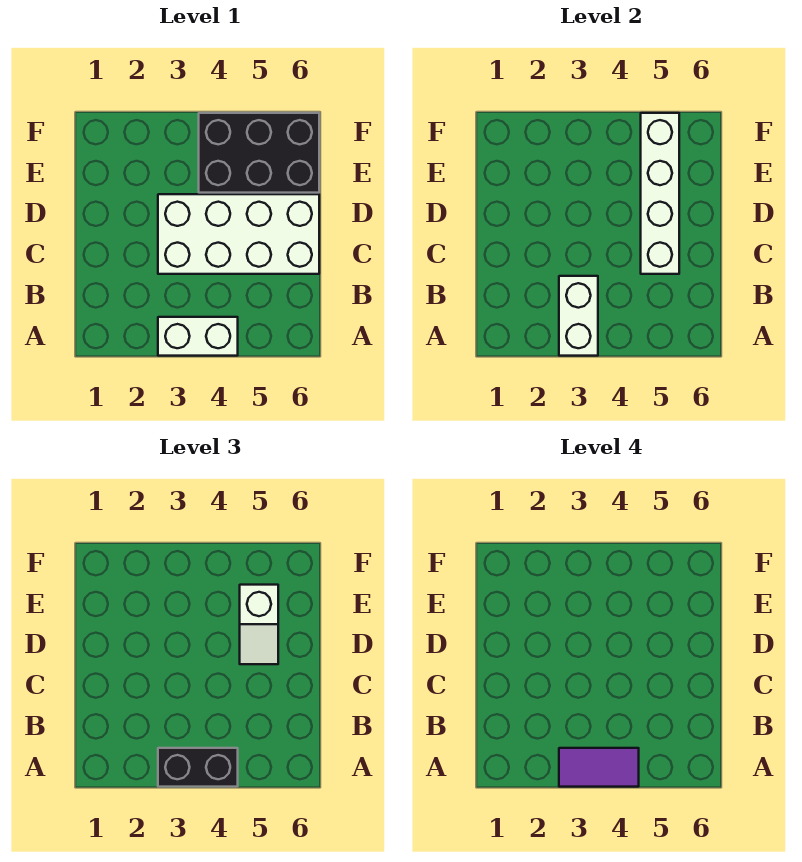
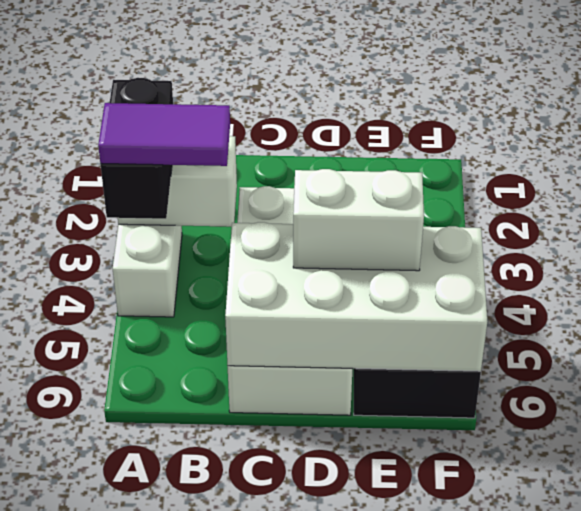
purple 1x2 tile [559,748,639,787] -> purple 1x2 tile turned to [98,103,230,166]
white 1x4 brick [641,113,679,274] -> white 2x4 brick [225,222,487,371]
white 1x2 slope [240,585,278,664] -> white 1x2 brick [293,169,424,271]

